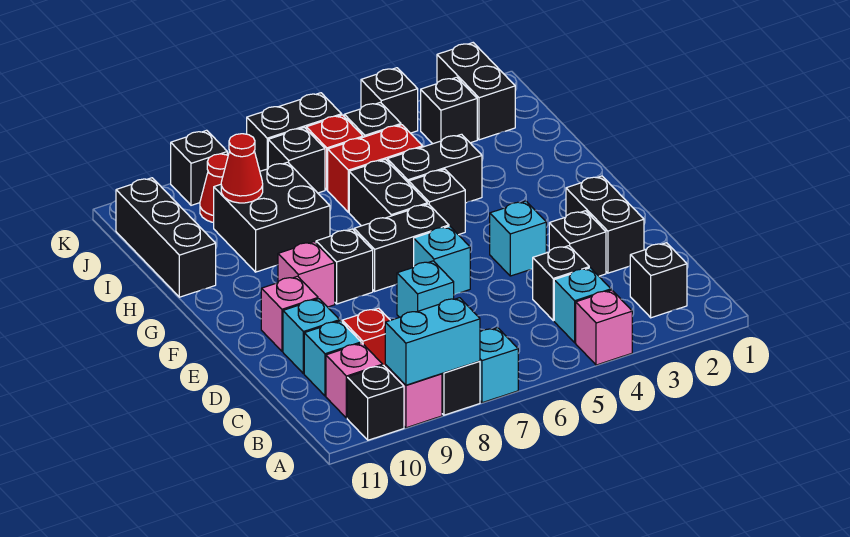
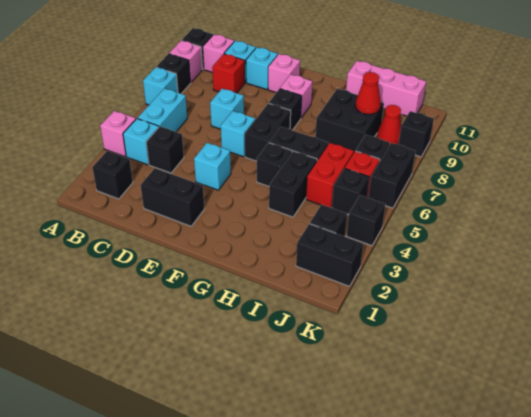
cyan 1x2 brick [385,298,480,385] -> cyan 1x2 brick moved to [138,89,187,132]
black 1x1 brick [549,211,606,276] -> none
black 1x3 brick [116,178,216,297] -> pink 1x3 brick [346,61,426,116]

